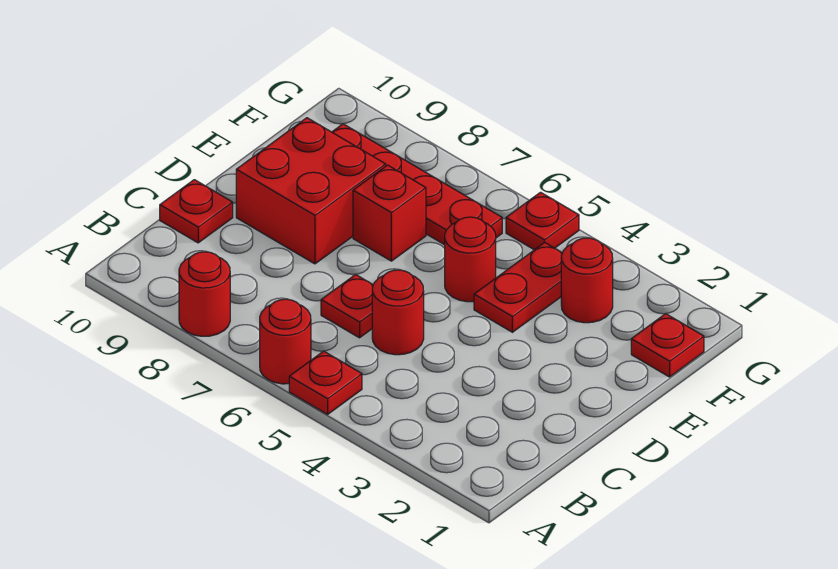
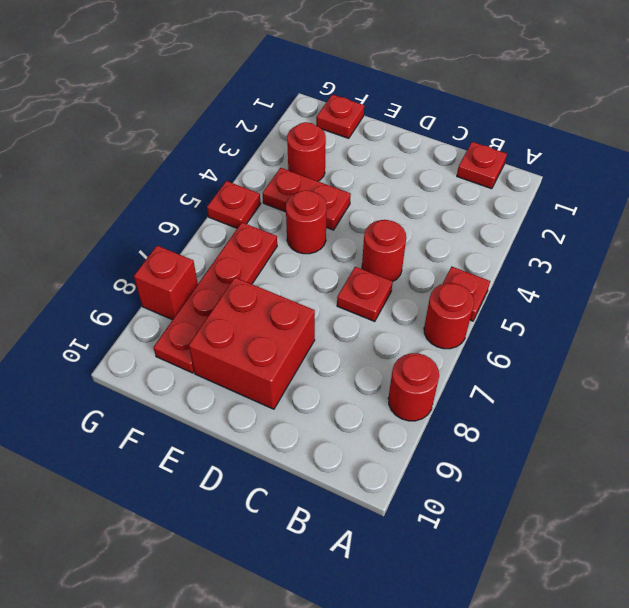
red 1x1 plate [160,180,233,243] -> red 1x1 plate moved to [457,142,507,189]
red 1x1 brick [353,165,426,261] -> red 1x1 brick moved to [134,246,198,320]

